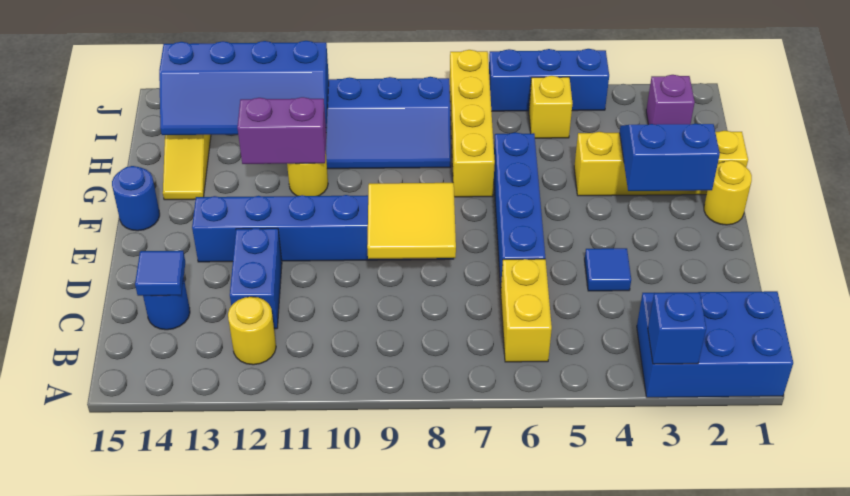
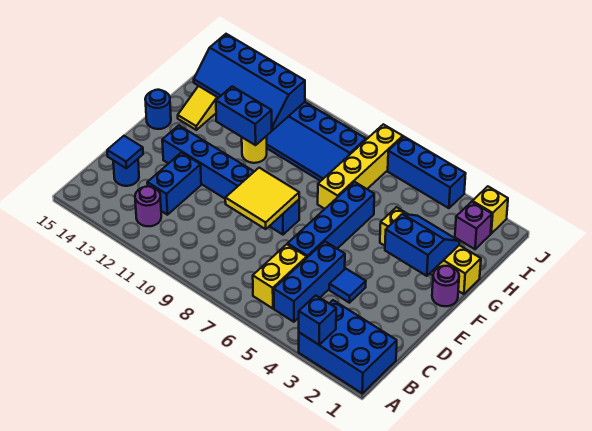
none -> blue 1x3 brick [274,242,345,322]
yellow 1x1 round brick [228,297,276,365] -> purple 1x1 round brick [135,186,161,226]
yellow 1x1 round brick [704,160,752,225] -> purple 1x1 round brick [432,266,459,306]
purple 1x2 brick [237,97,326,164] -> blue 1x2 brick [216,86,272,145]
yellow 1x1 brick [529,76,572,138] -> yellow 1x1 brick moved to [472,186,508,234]

